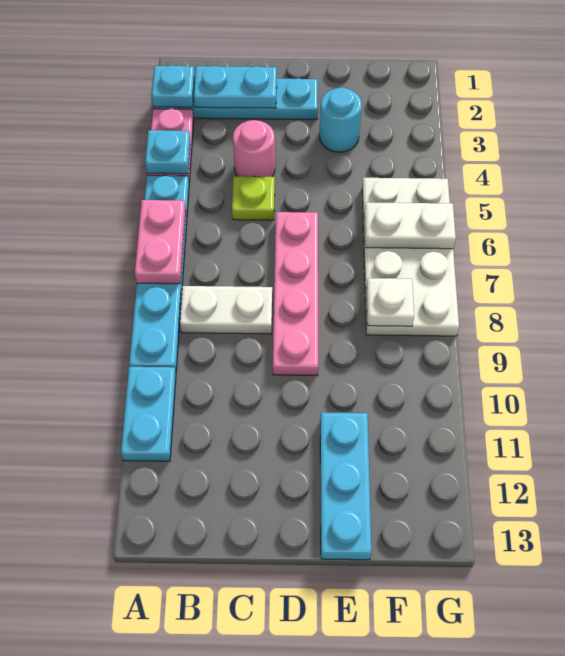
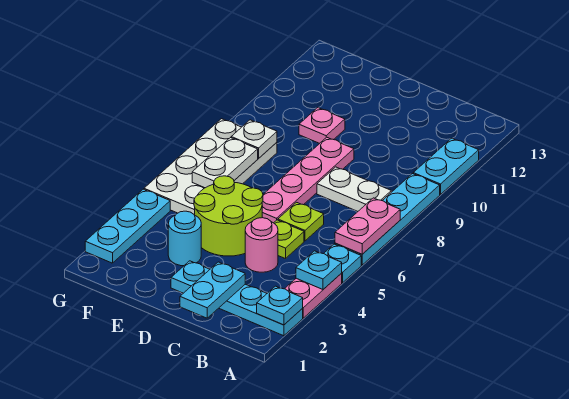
cyan 1x2 plate [194,66,277,108] -> cyan 1x2 plate turned to [180,262,245,318]
none -> lime 1x1 plate [278,202,324,241]
none -> lime 2x2 round brick [194,176,263,256]
none -> pink 1x1 plate [299,108,345,143]
cyan 1x3 plate [320,412,371,560] -> cyan 1x3 plate moved to [85,189,170,263]
white 1x2 plate [364,202,456,249] -> white 1x2 plate turned to [192,138,258,188]

